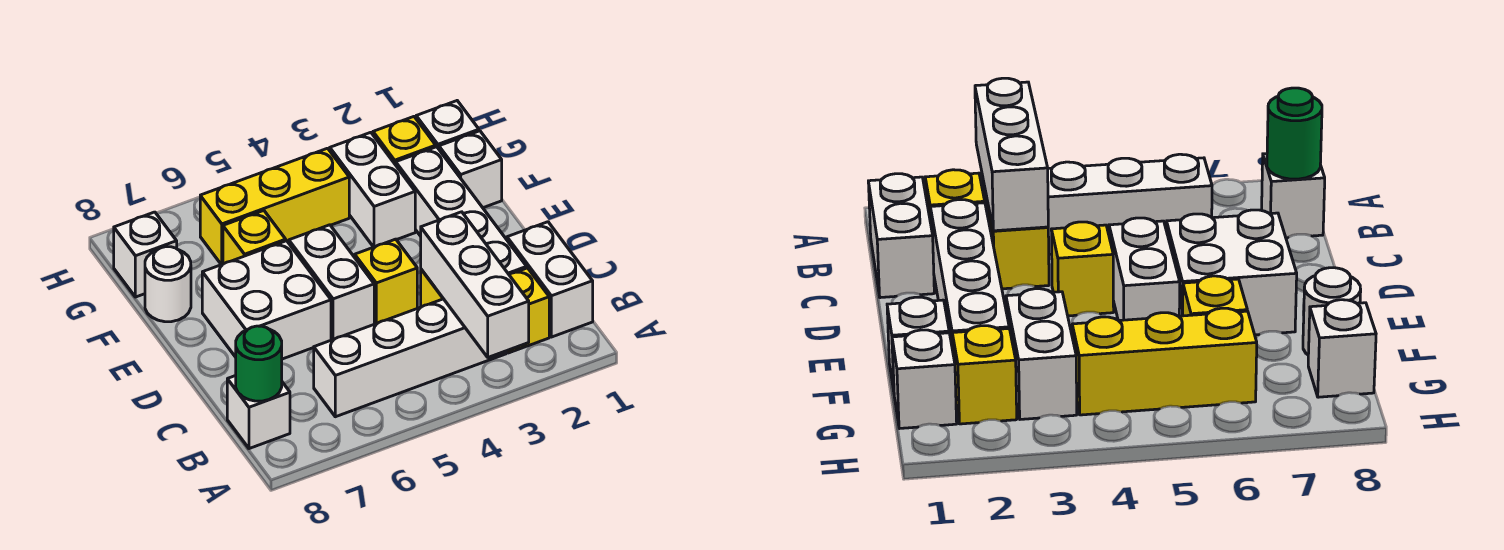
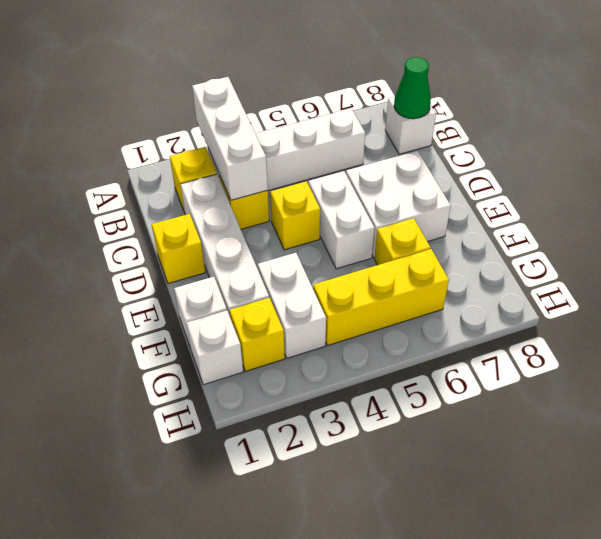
white 1x2 brick [507,222,593,337] -> none
green 1x1 round brick [236,326,282,401] -> green 1x1 cone [394,57,431,119]
none -> yellow 1x1 brick [152,214,205,284]
white 1x1 round brick [145,247,191,322] -> none
white 1x1 brick [114,212,177,297] -> none

